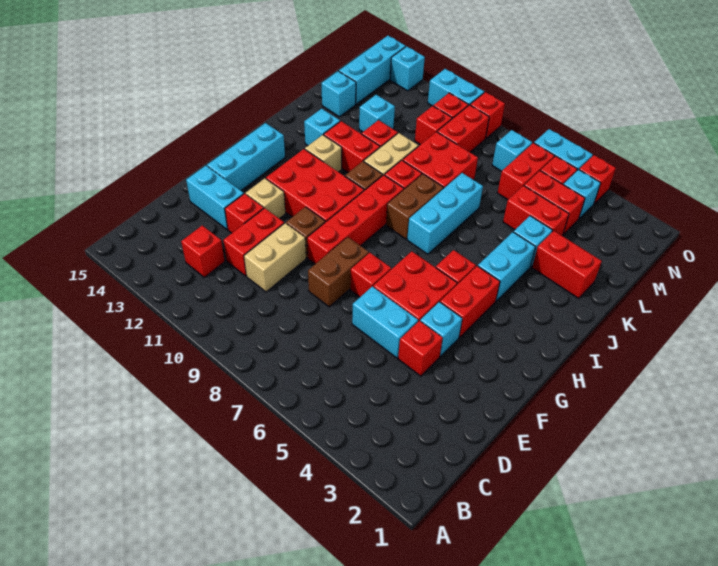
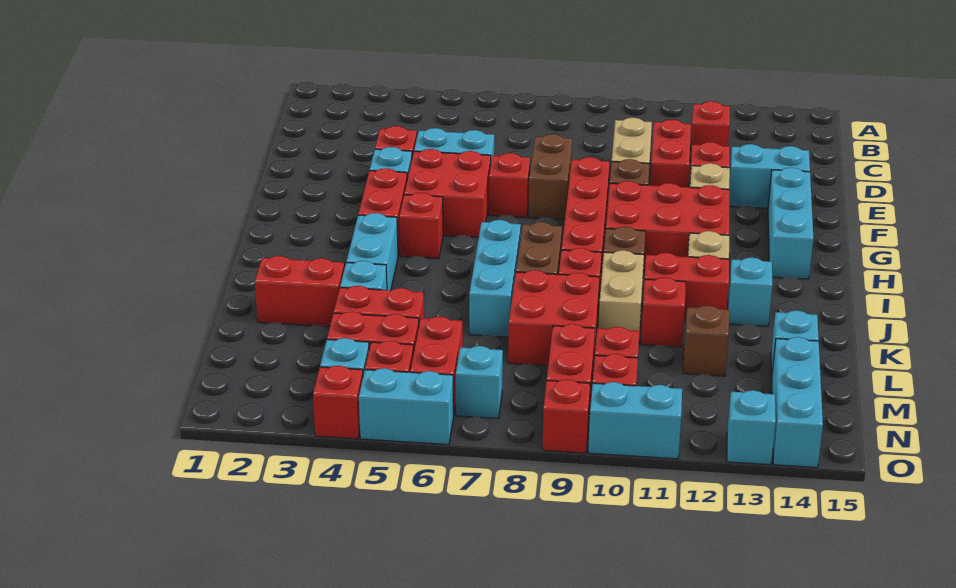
cyan 1x1 brick [359,95,395,132] -> brown 1x1 brick [683,305,729,376]

